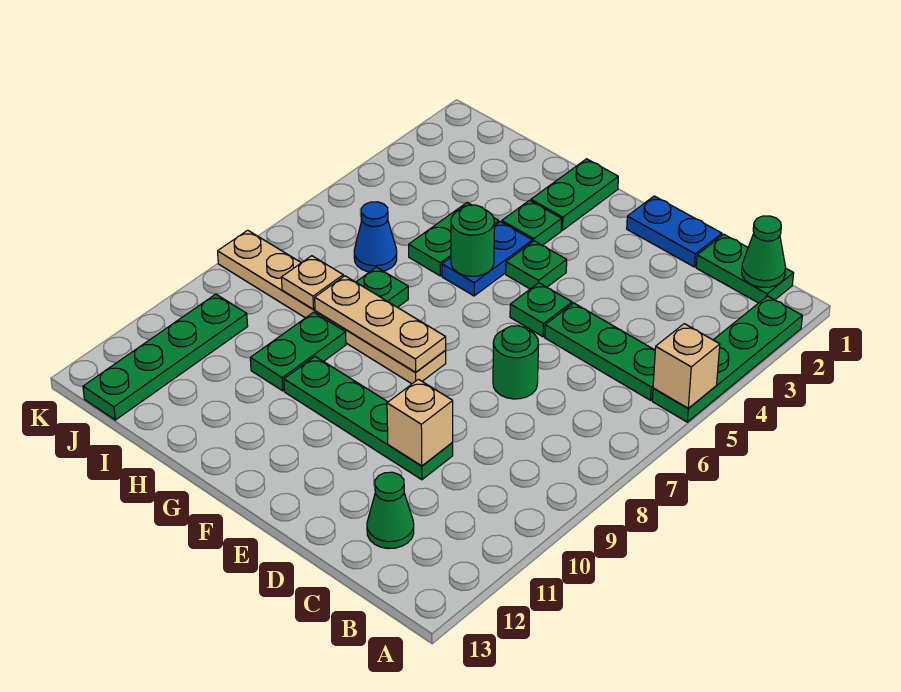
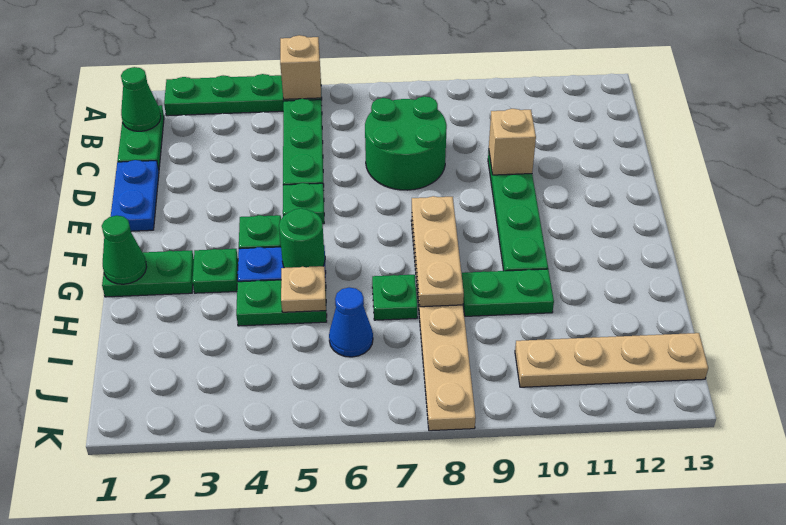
green 1x1 cone [367,472,414,548] -> green 1x1 cone moved to [102,215,147,284]
green 1x1 round brick [493,326,539,399] -> green 2x2 round brick [365,96,447,190]
tan 1x1 plate [282,256,343,309] -> tan 1x1 plate moved to [281,266,326,312]
green 1x4 plate [83,294,248,420] -> tan 1x4 plate [515,333,708,387]

